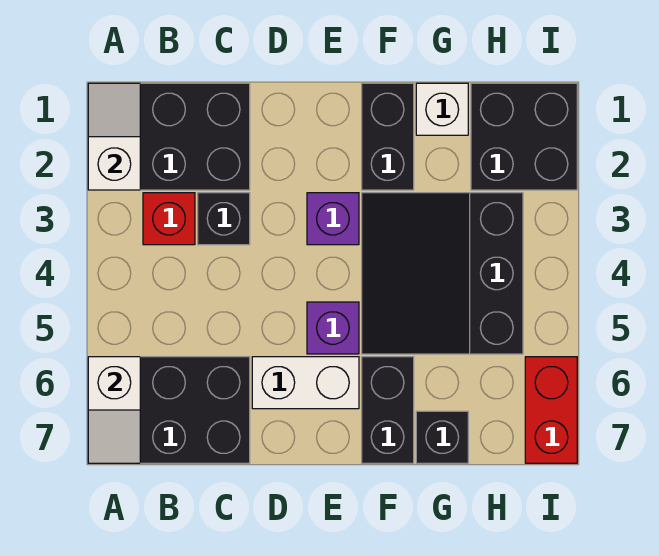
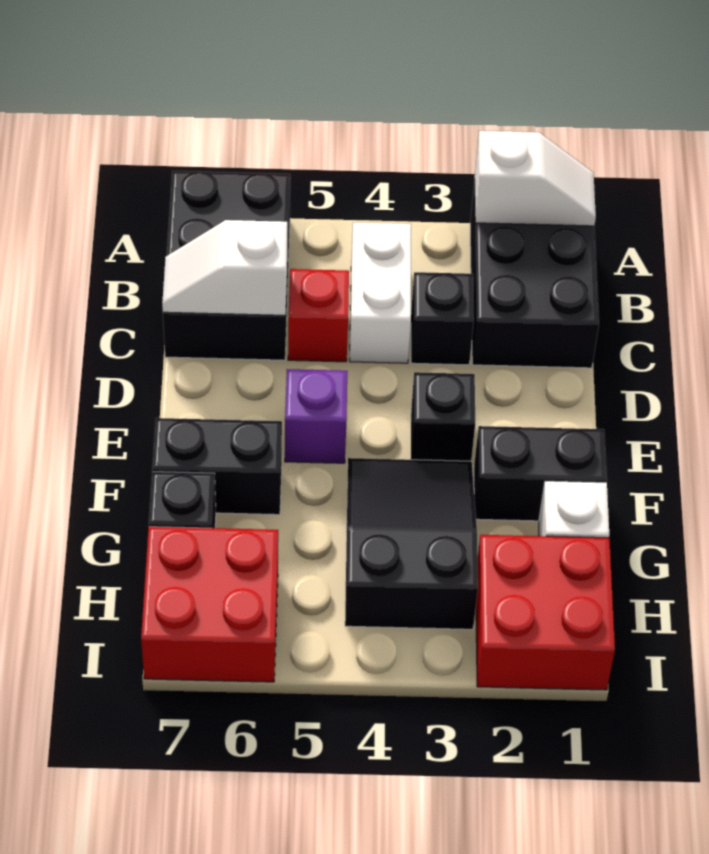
white 1x2 slope [88,357,140,463] -> white 1x2 slope moved to [162,220,287,315]
red 1x1 brick [143,193,195,245] -> red 1x1 brick moved to [288,269,349,362]
white 1x2 brick [252,357,359,409] -> white 1x2 brick moved to [350,222,411,363]
purple 1x1 brick [307,193,359,245] -> black 1x1 brick [411,372,475,461]
black 3x3 slope [362,193,523,354] -> black 2x3 slope [345,458,478,629]
black 2x2 brick [471,83,577,190] -> red 2x2 brick [476,535,615,690]
red 1x2 brick [525,357,577,463] -> red 2x2 brick [141,527,278,682]

